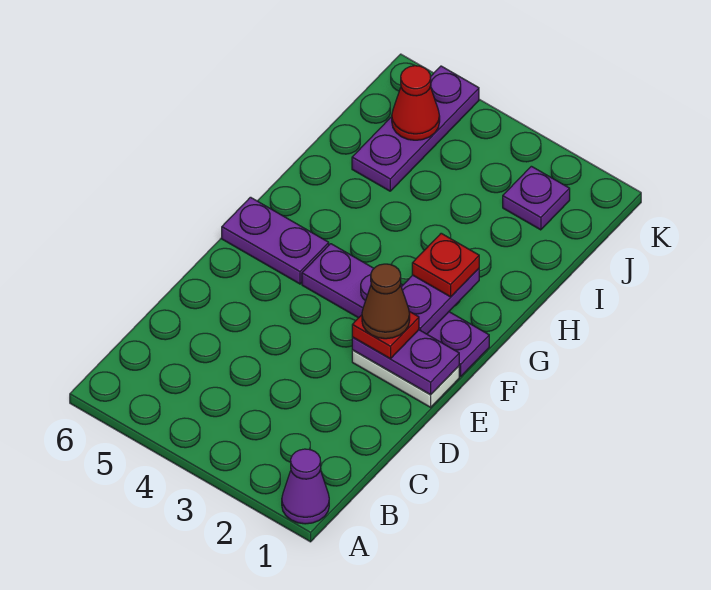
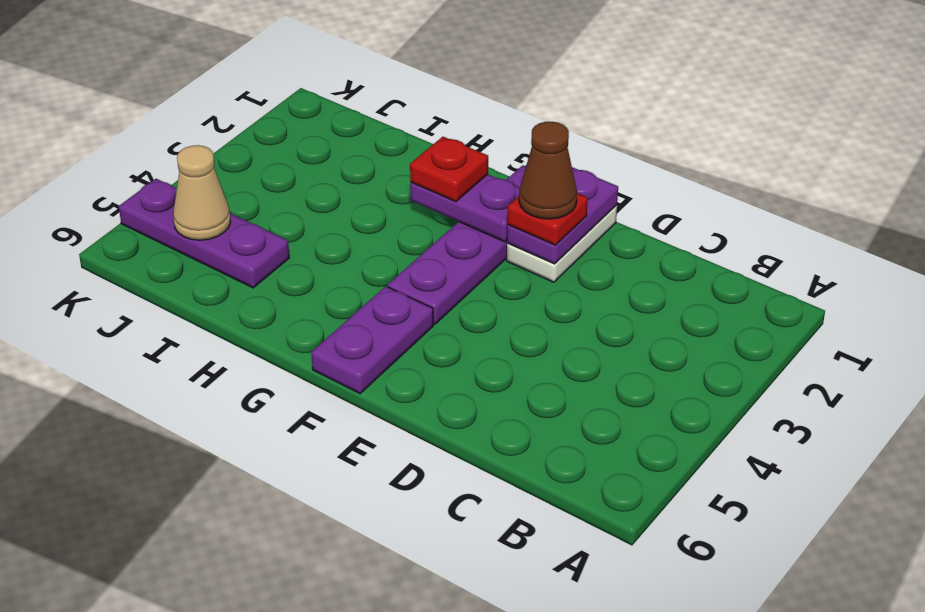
purple 1x1 cone [282,449,329,524] -> none
purple 1x1 plate [503,166,570,230] -> none
red 1x1 cone [392,66,440,140] -> tan 1x1 cone [173,145,231,240]

